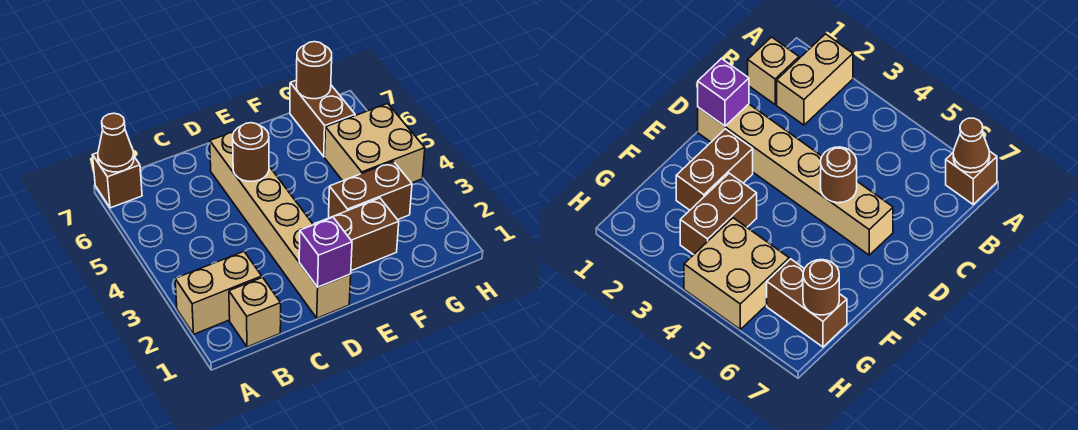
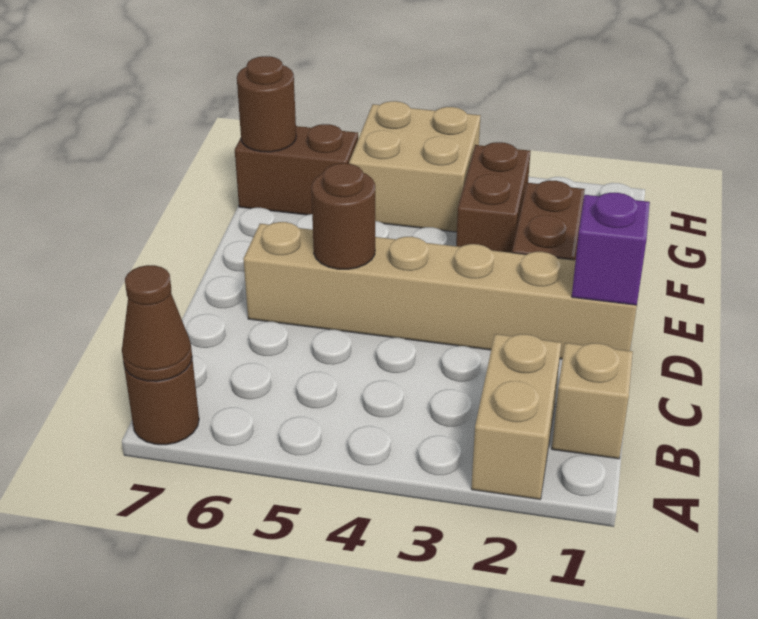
brown 1x1 brick [92,153,142,208] -> brown 1x1 round brick [124,358,199,445]

